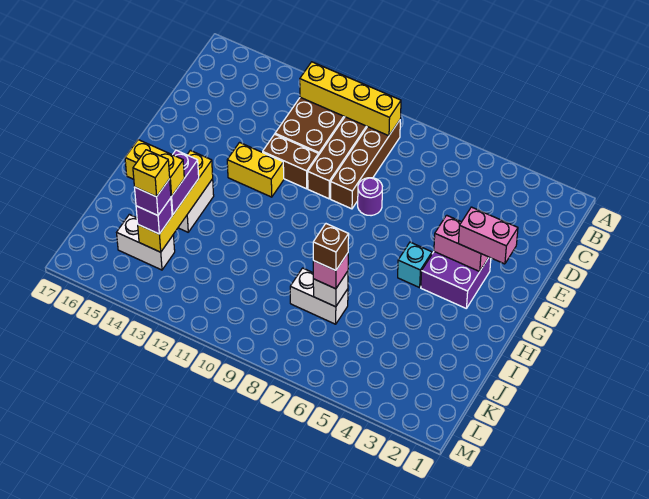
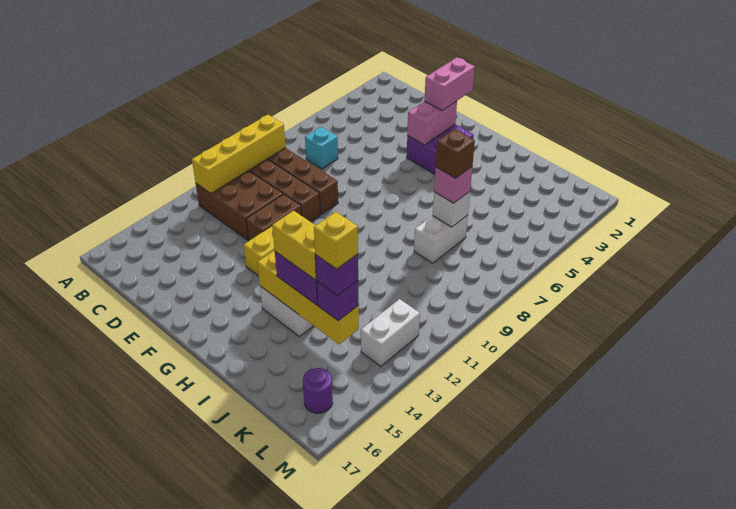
purple 1x1 round brick [358,178,382,216] -> purple 1x1 round brick moved to [303,368,333,413]
cyan 1x1 brick [398,242,432,288] -> cyan 1x1 brick moved to [305,127,338,169]
yellow 1x2 brick [125,140,184,196] -> yellow 1x2 brick turned to [272,211,316,280]
white 1x2 brick [117,214,175,270] -> white 1x2 brick moved to [361,299,420,366]

